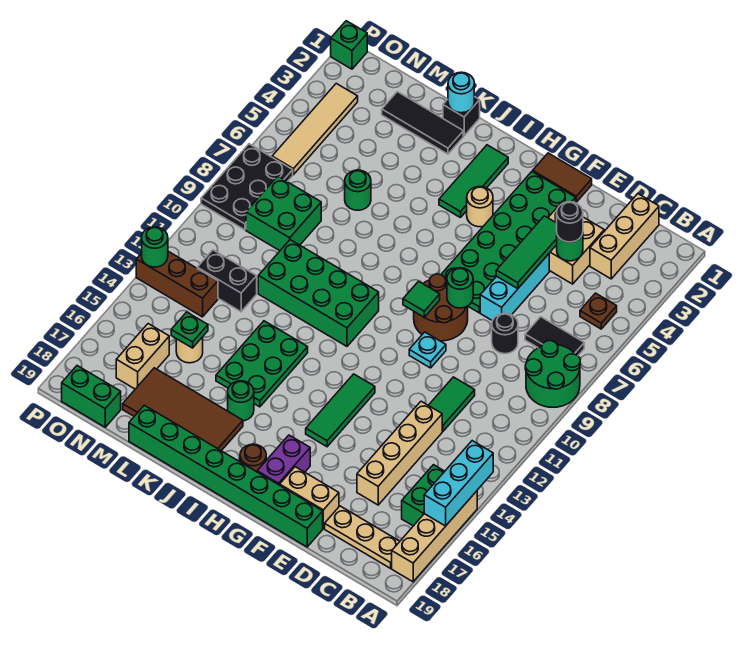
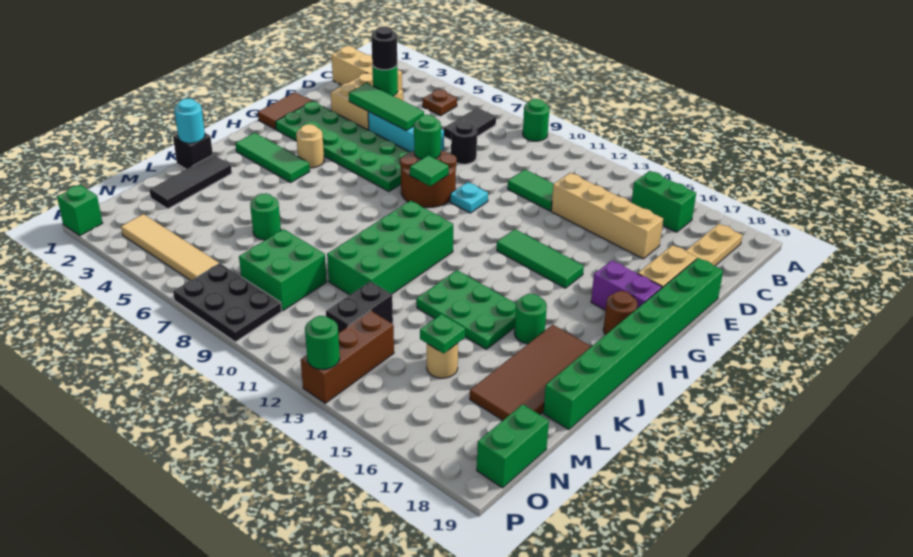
green 2x2 round brick [525,341,580,407] -> green 1x1 round brick [523,99,549,141]
cyan 1x3 brick [424,441,493,526] -> none
tan 1x4 brick [392,491,477,582] -> none
tan 1x2 brick [116,324,169,389] -> none

